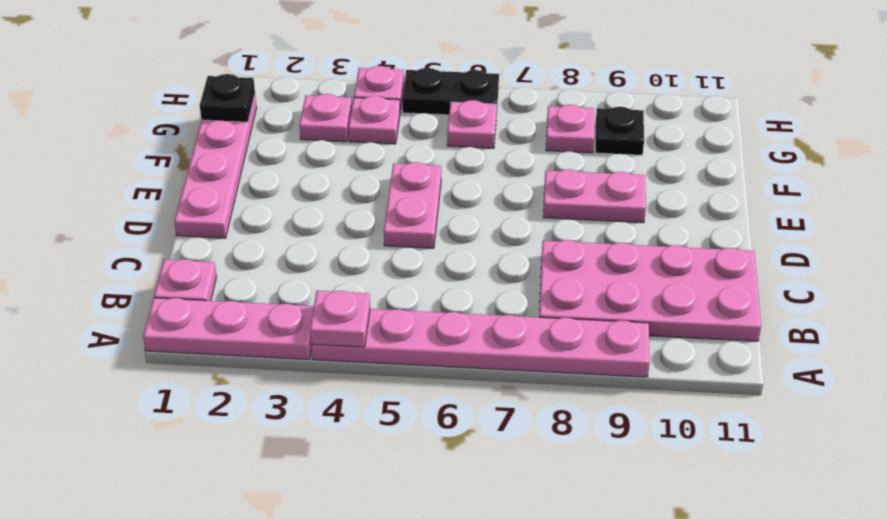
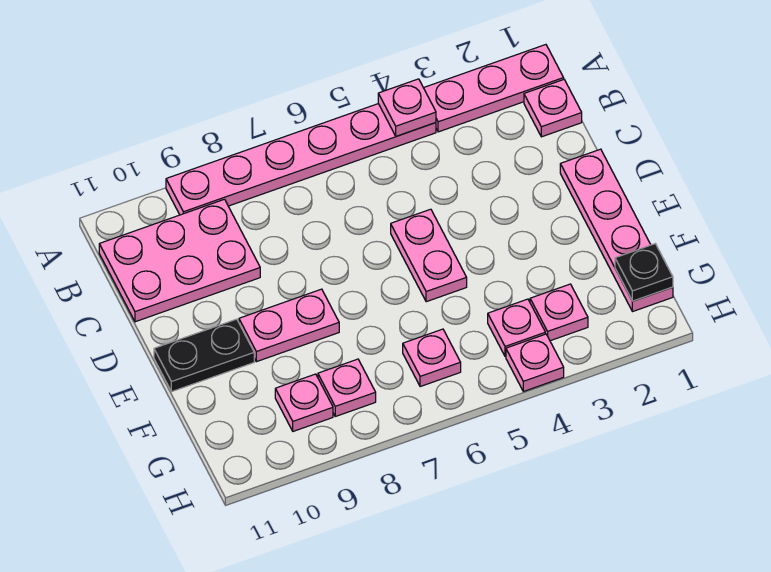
pink 2x4 plate [539,240,761,341] -> pink 2x3 plate [99,199,260,322]
black 1x1 plate [595,107,644,155] -> pink 1x1 plate [275,374,333,431]
black 1x2 plate [402,68,499,116] -> black 1x2 plate moved to [154,319,254,392]

